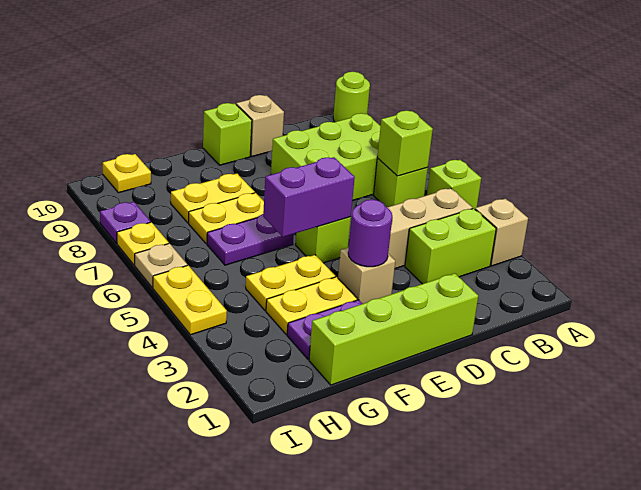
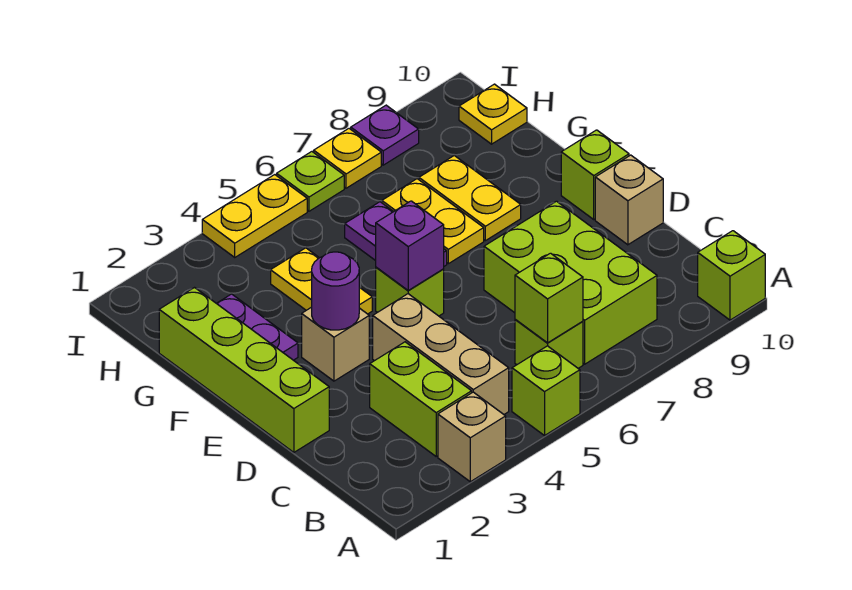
lime 1x1 round brick [333,72,370,122] -> lime 1x1 brick [698,231,765,320]
purple 1x2 brick [263,157,355,237] -> purple 1x1 brick [376,201,444,291]
yellow 1x2 plate [266,277,357,335] -> none
tan 1x1 plate [135,243,187,287] -> lime 1x1 plate [277,152,344,211]

